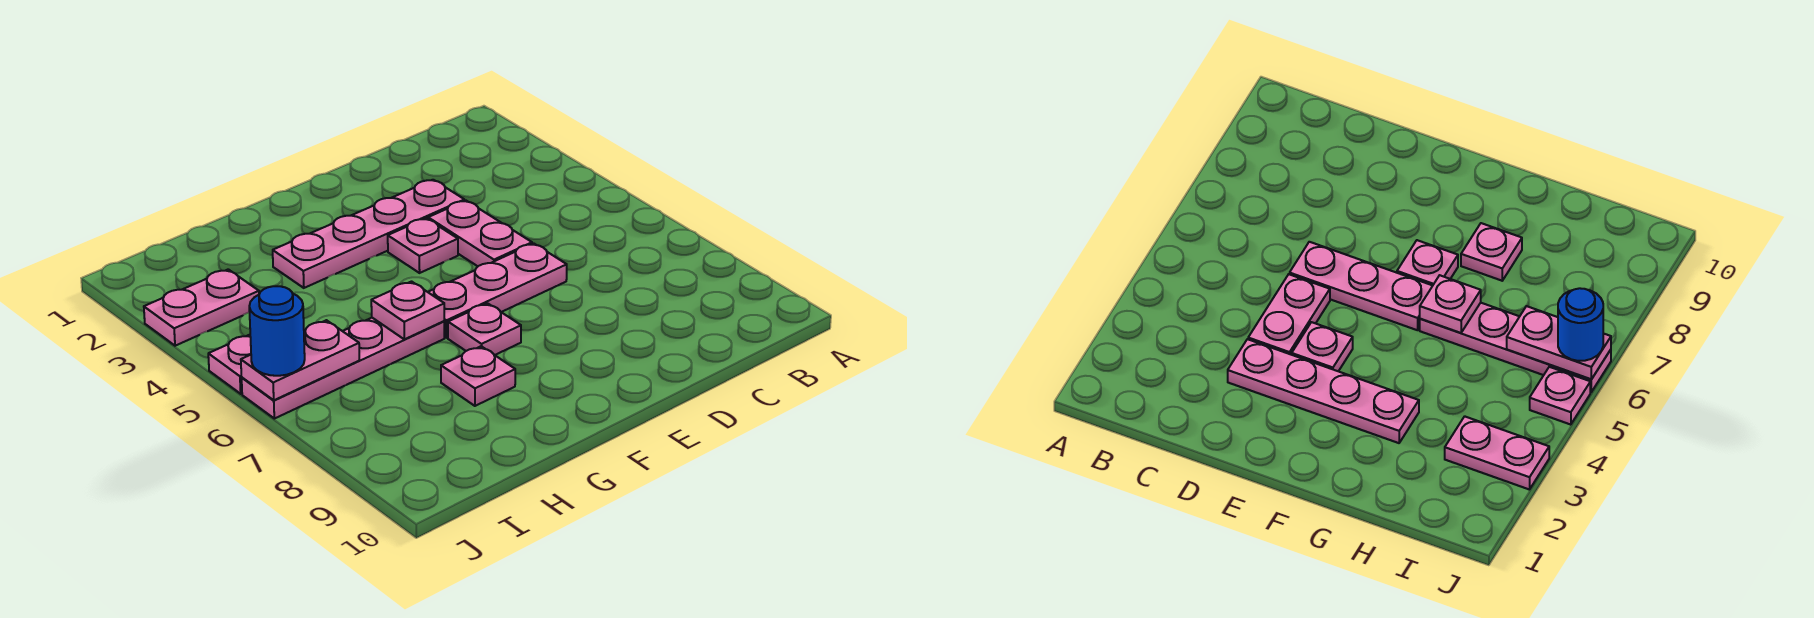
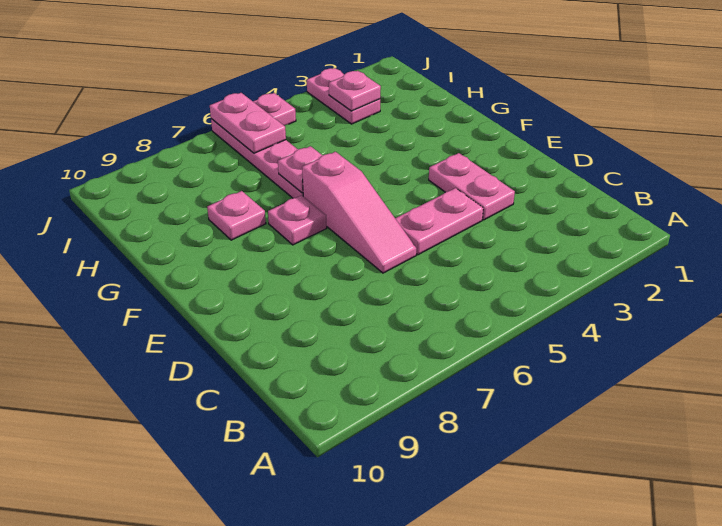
pink 1x4 plate [273,180,464,288] -> pink 1x2 plate [429,153,515,220]
pink 1x3 plate [428,243,567,338] -> pink 1x3 slope [302,152,416,273]
pink 1x1 plate [388,218,458,273] -> pink 1x1 plate moved to [329,71,381,111]
blue 1x1 round brick [249,286,305,376] -> none

